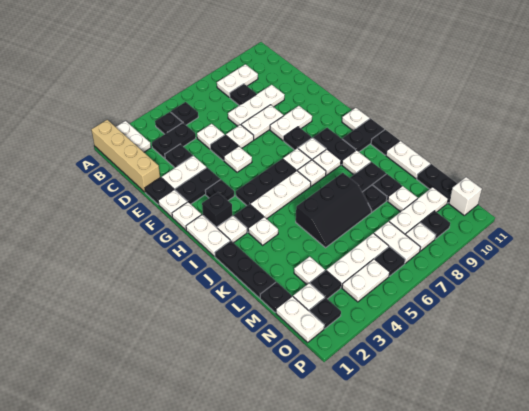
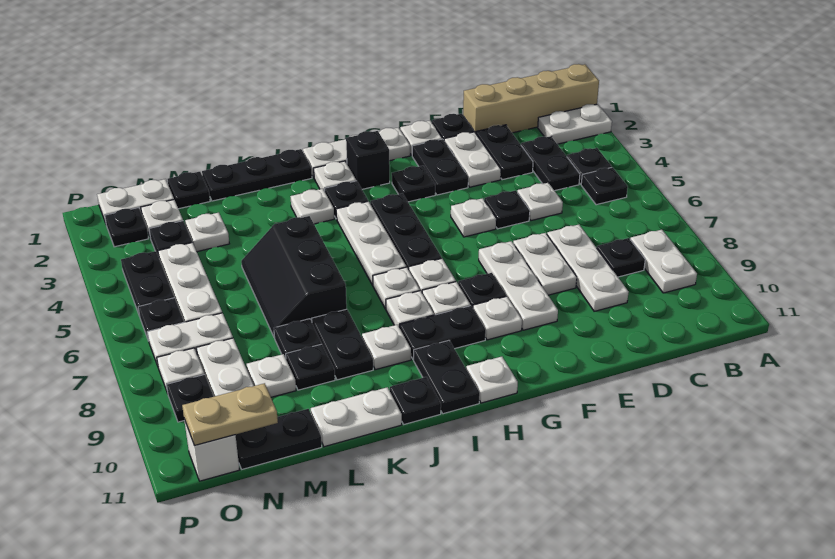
black 1x1 plate [165,144,193,168] -> black 1x2 plate [476,125,533,180]
white 1x1 plate [226,125,254,148] -> white 1x1 plate moved to [473,296,522,340]
white 1x2 plate [270,106,312,141] -> white 1x3 plate [479,241,558,330]
none -> tan 1x2 plate [182,383,278,446]
white 1x2 plate [342,259,390,302] -> black 1x2 plate [121,251,174,316]

